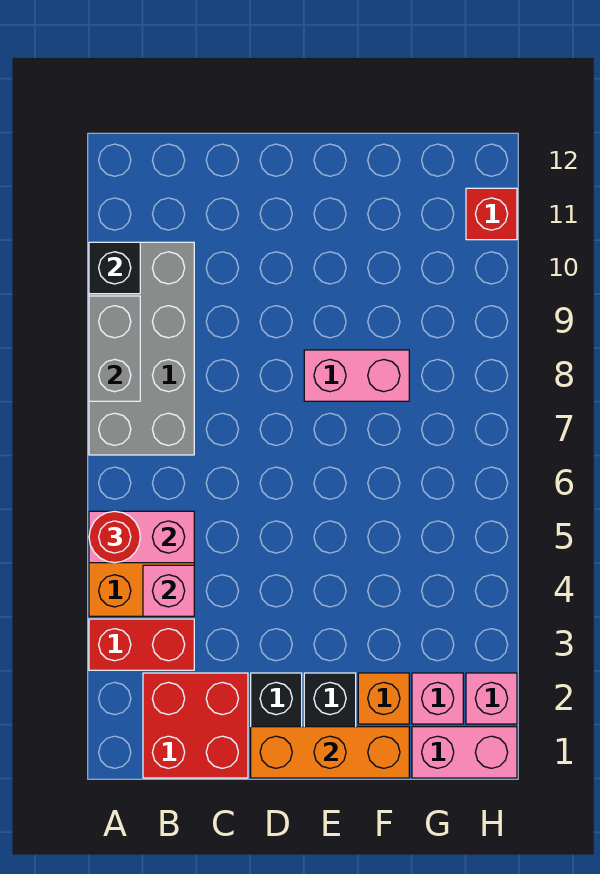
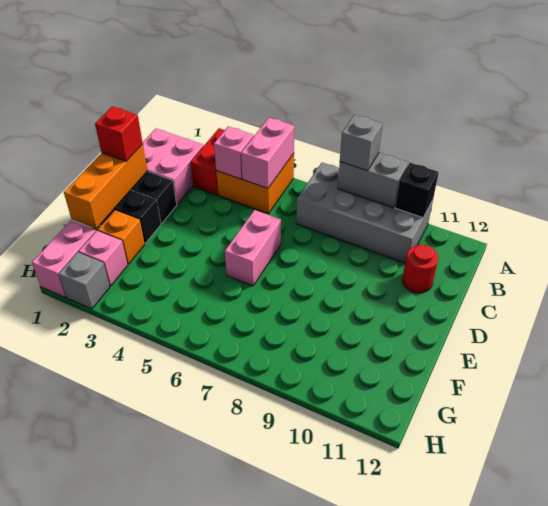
red 1x1 round brick [89,511,140,563] -> red 1x1 round brick moved to [402,244,438,293]
none -> grey 1x1 brick [340,115,383,171]
red 2x2 brick [143,673,248,778] -> pink 2x2 brick [143,129,204,204]
pink 1x2 brick [304,350,409,401] -> pink 1x2 brick moved to [225,210,281,286]
pink 1x1 brick [466,673,517,724] -> grey 1x1 brick [59,252,110,309]
red 1x1 brick [466,188,517,240] -> red 1x1 brick moved to [95,106,143,161]

